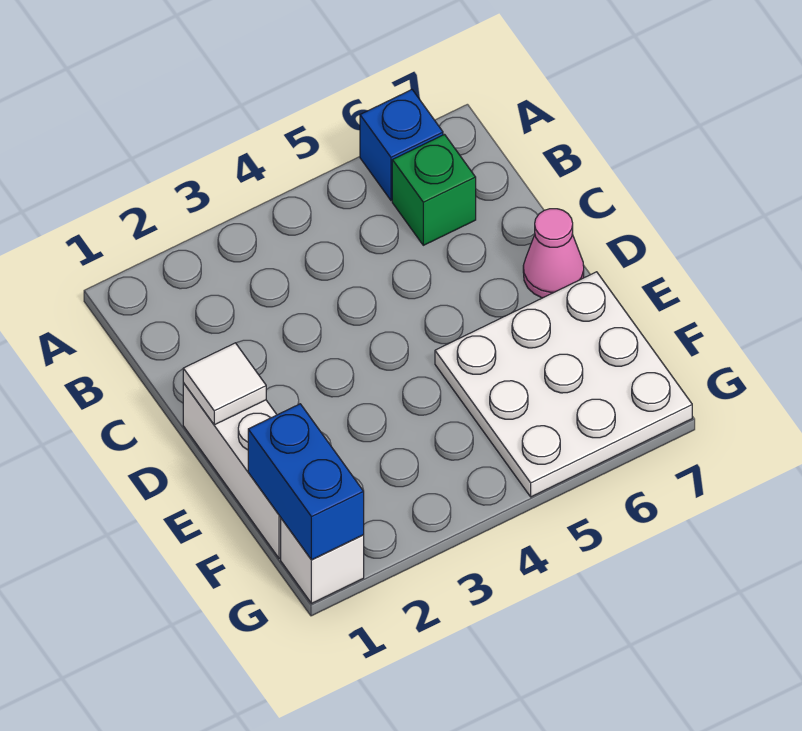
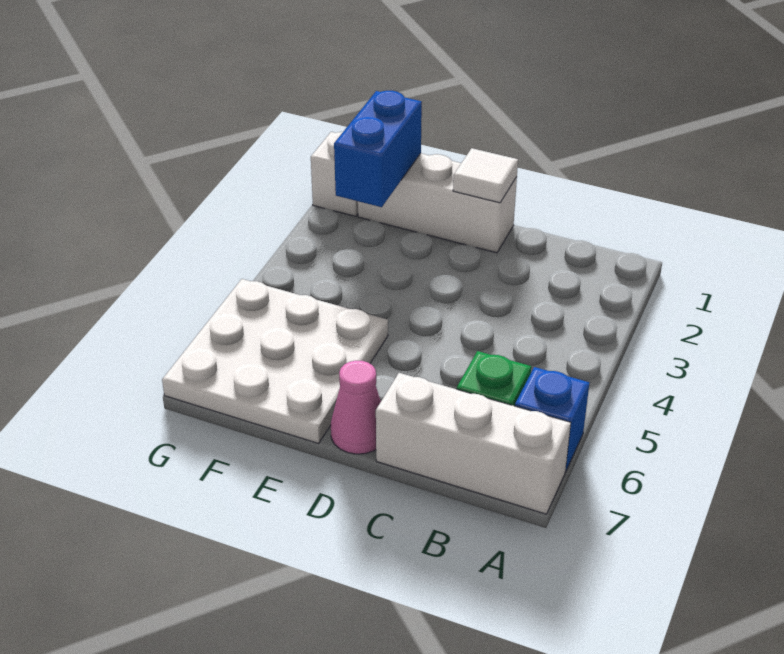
none -> white 1x3 brick [376,373,571,514]
blue 1x2 brick [248,404,364,560] -> blue 1x2 brick turned to [334,91,422,207]

